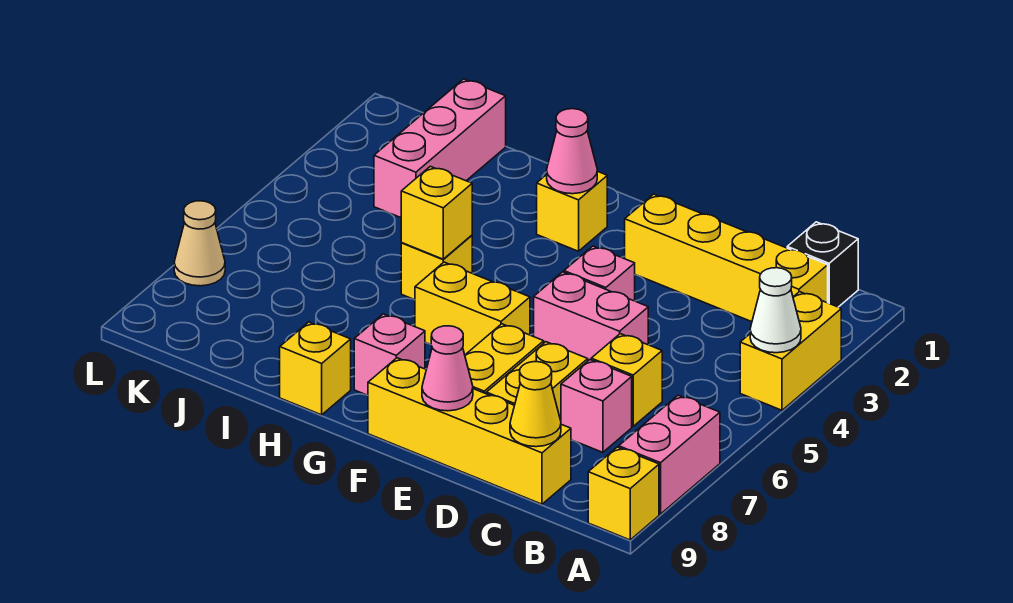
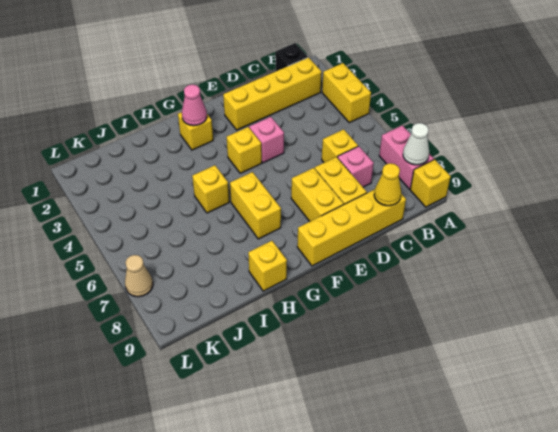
white 1x1 cone [750,268,801,353] -> white 1x1 cone moved to [403,123,429,165]
pink 1x2 brick [534,272,648,361] -> none
pink 1x1 cone [422,326,473,411] -> none
yellow 1x2 brick [415,262,530,355] -> yellow 1x2 brick turned to [230,172,281,239]
pink 1x1 brick [354,314,425,395] -> none
yellow 1x1 brick [401,166,472,259] -> yellow 1x1 brick moved to [226,127,262,173]
pink 1x3 brick [374,79,506,218] -> none

